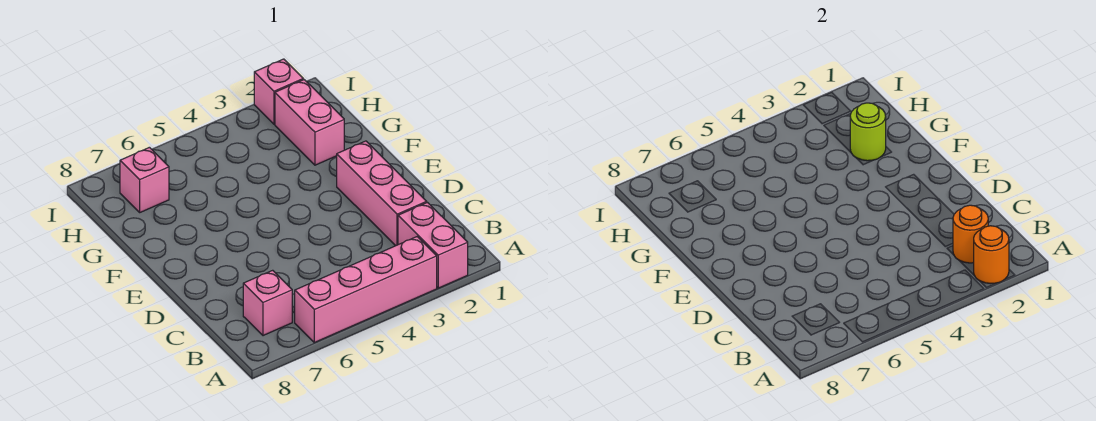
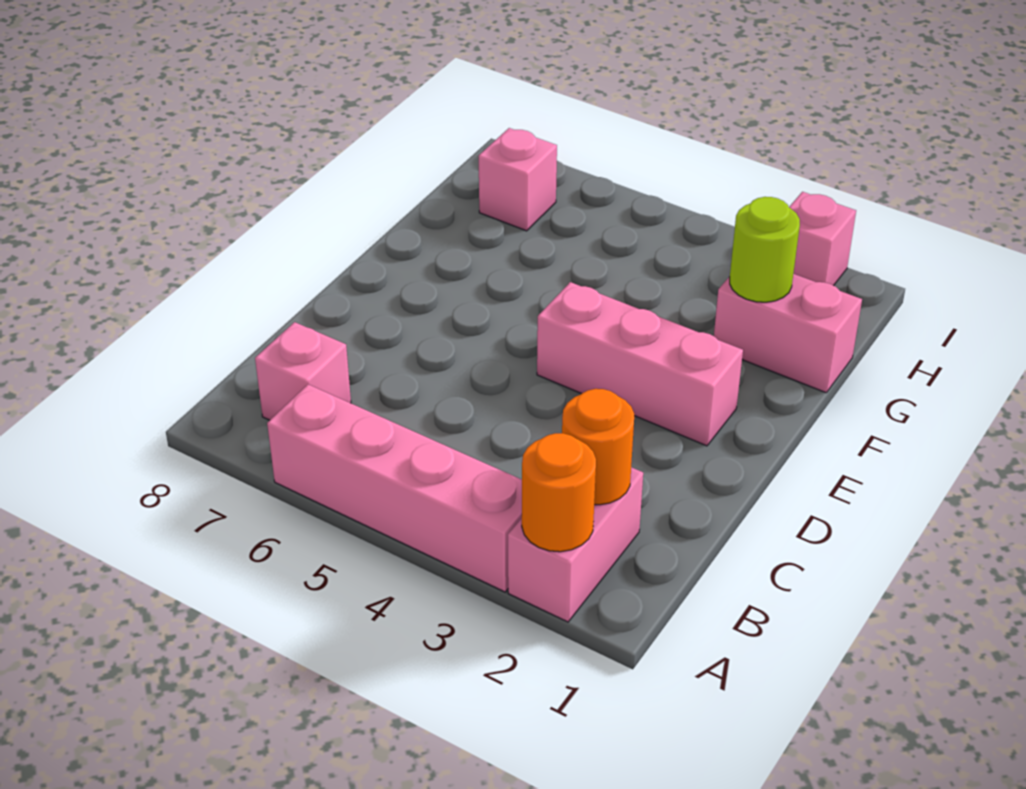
pink 1x3 brick [337,141,427,246] -> pink 1x3 brick turned to [537,282,743,446]
pink 1x2 brick [275,80,344,165] -> pink 1x2 brick turned to [714,274,862,393]

